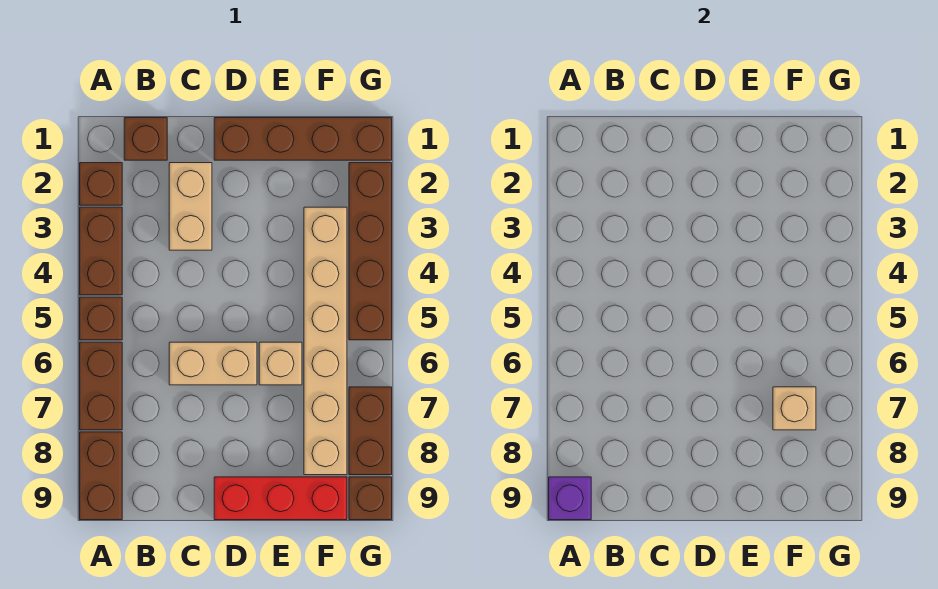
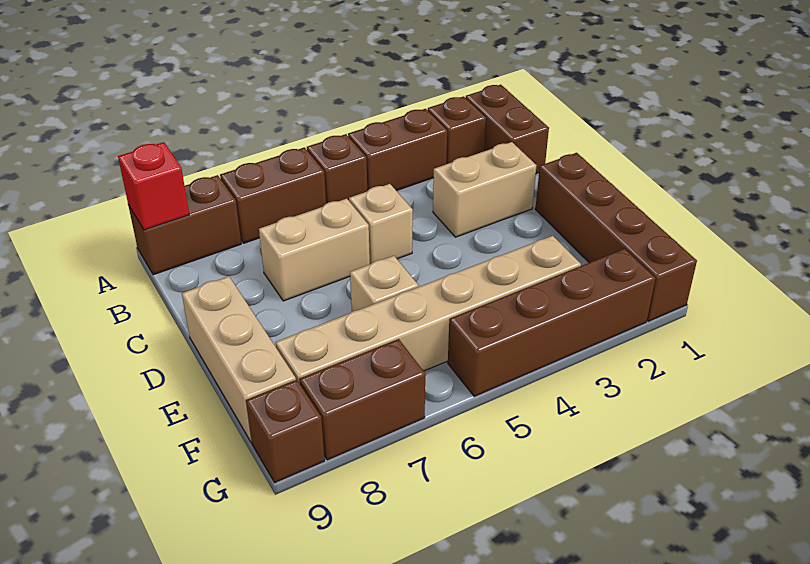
purple 1x1 brick [549,477,591,520] -> red 1x1 brick [118,142,189,230]
brown 1x1 brick [124,118,167,160] -> brown 1x2 brick [466,85,549,174]
tan 1x2 brick [169,342,257,385] -> tan 1x2 brick turned to [259,199,370,301]
red 1x3 brick [214,477,347,520] -> tan 1x3 brick [182,276,296,443]
tan 1x1 brick [773,387,816,430] -> tan 1x1 brick moved to [349,184,413,264]

